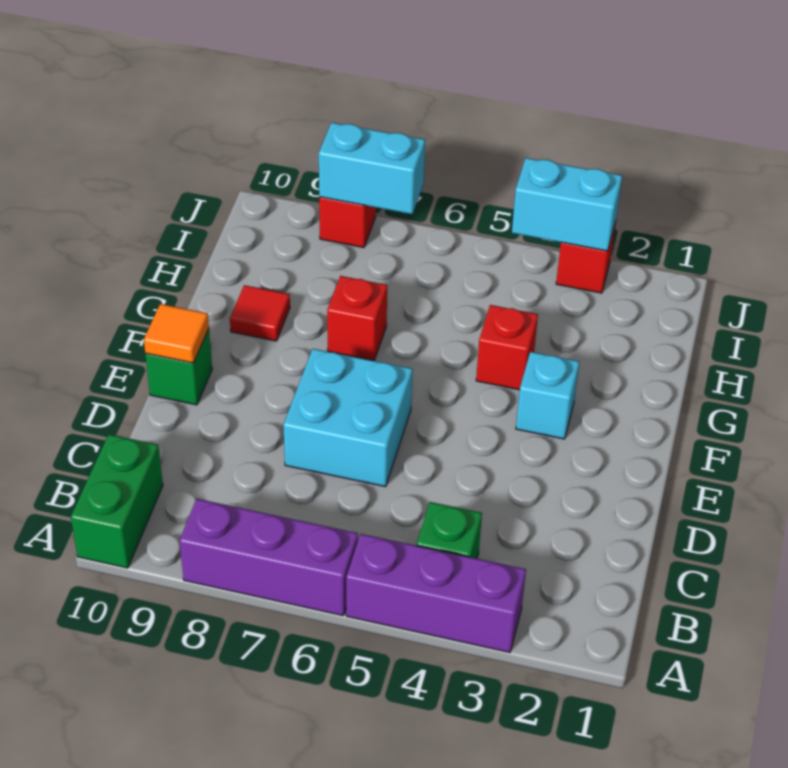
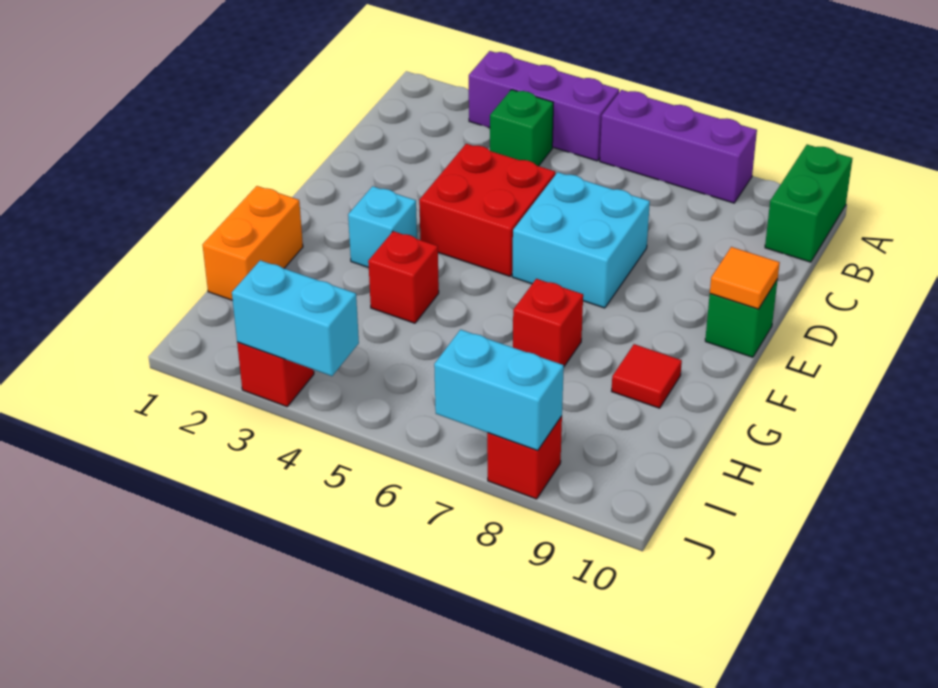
none -> red 2x2 brick [419,144,555,276]
none -> orange 1x2 brick [203,186,303,300]

